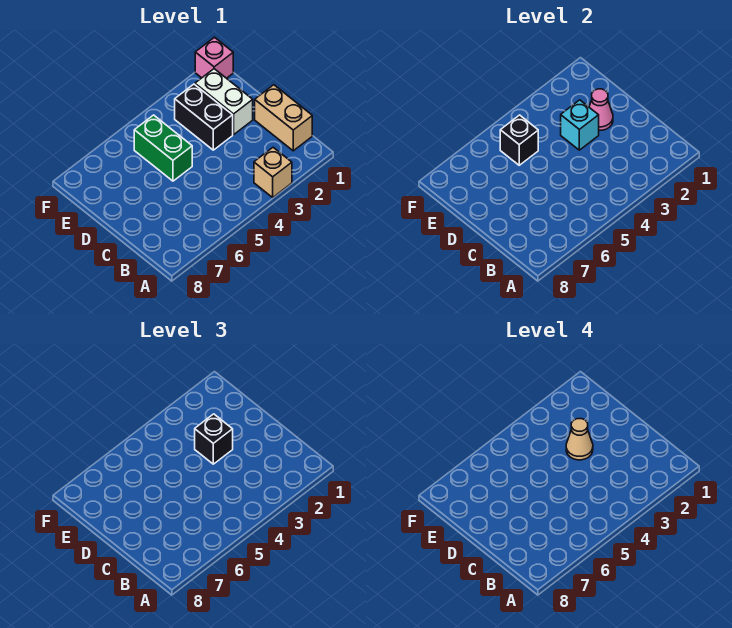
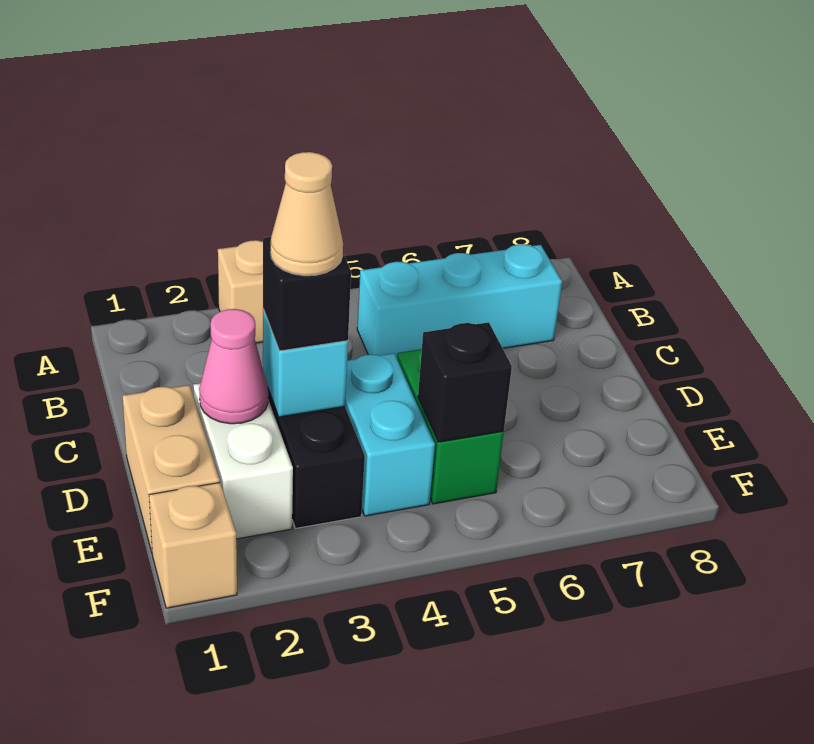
tan 1x2 brick [255,85,312,151] -> tan 1x2 brick moved to [123,385,220,552]
none -> cyan 1x3 brick [357,244,562,358]
none -> cyan 1x2 brick [345,354,435,516]
pink 1x1 brick [195,37,233,78] -> tan 1x1 brick [149,483,237,608]

